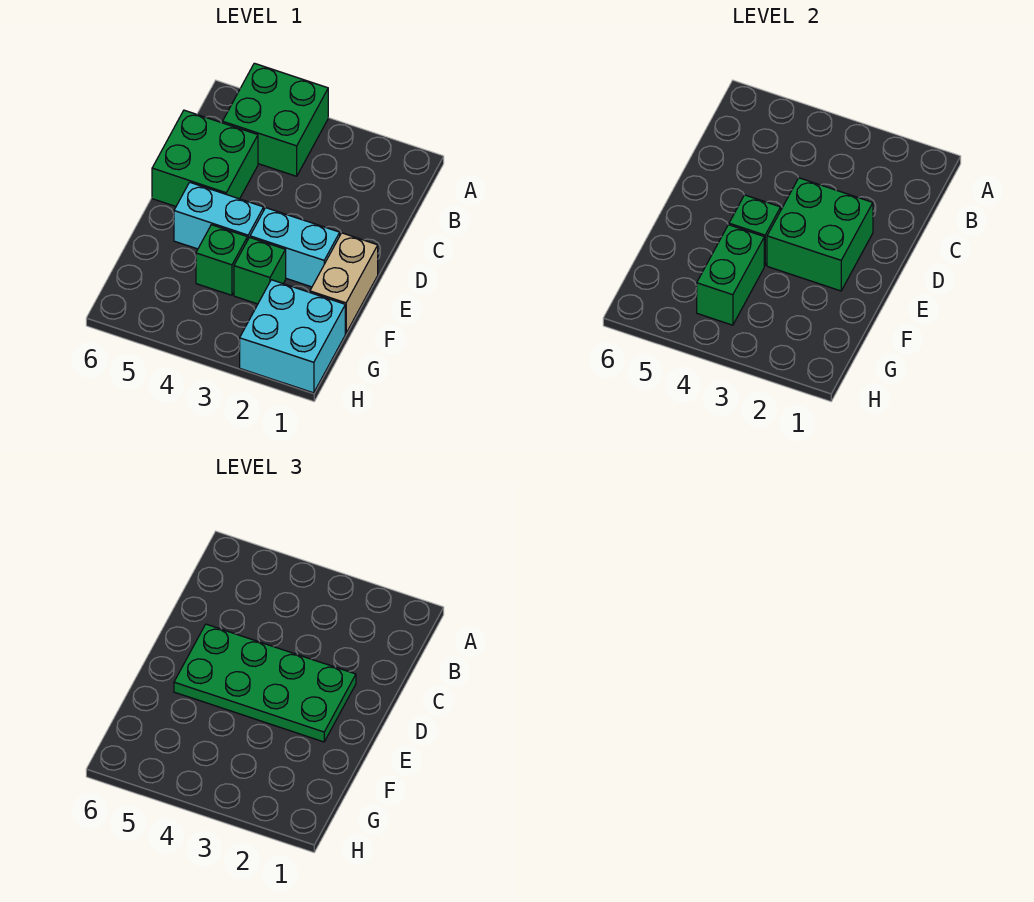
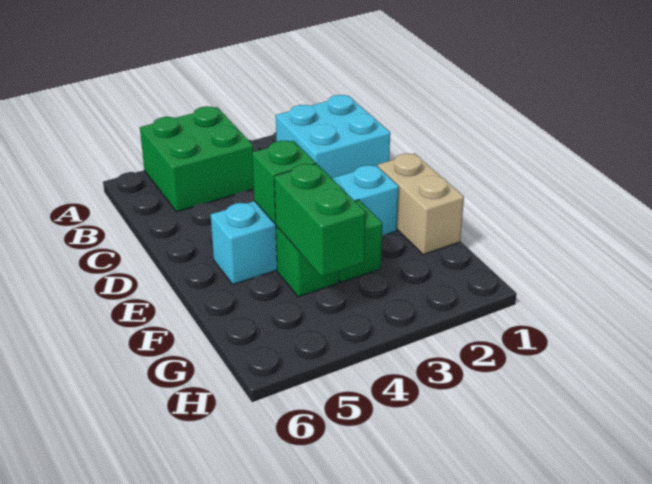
green 2x2 brick [152,110,258,206] -> none
green 2x2 brick [767,178,873,291] -> none
green 2x4 plate [174,624,356,742] -> none
cyan 2x2 brick [240,280,345,393] -> cyan 2x2 brick moved to [276,95,390,178]

